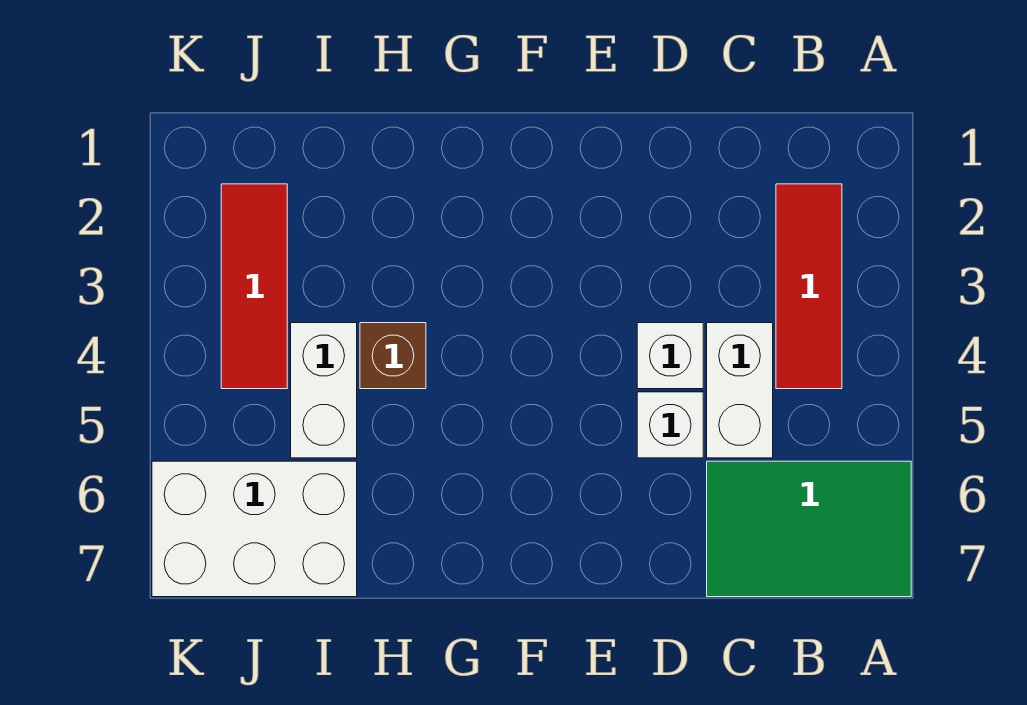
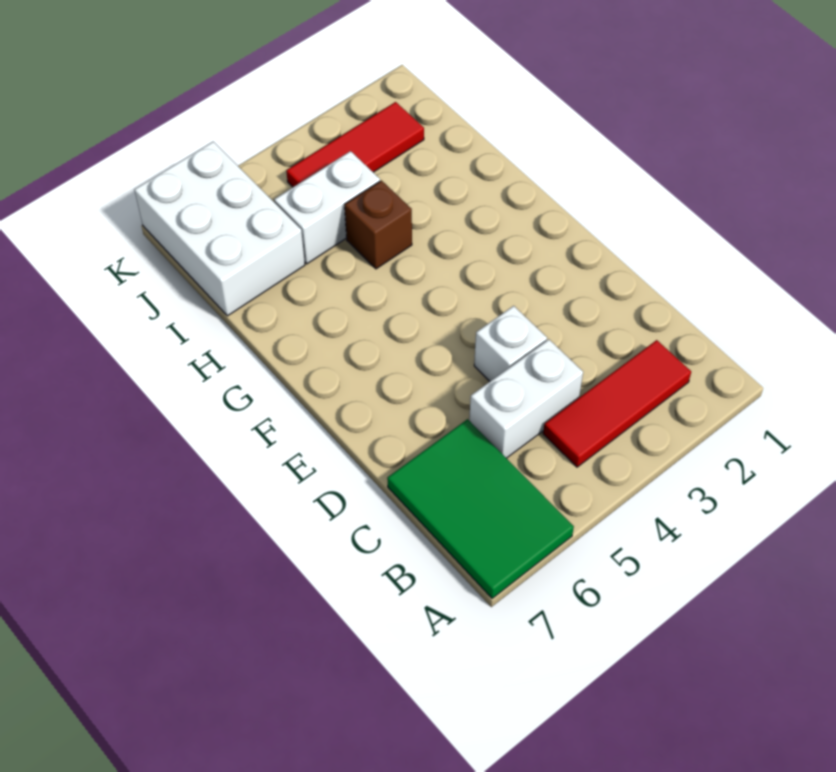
white 1x1 brick [637,392,703,458] -> none

